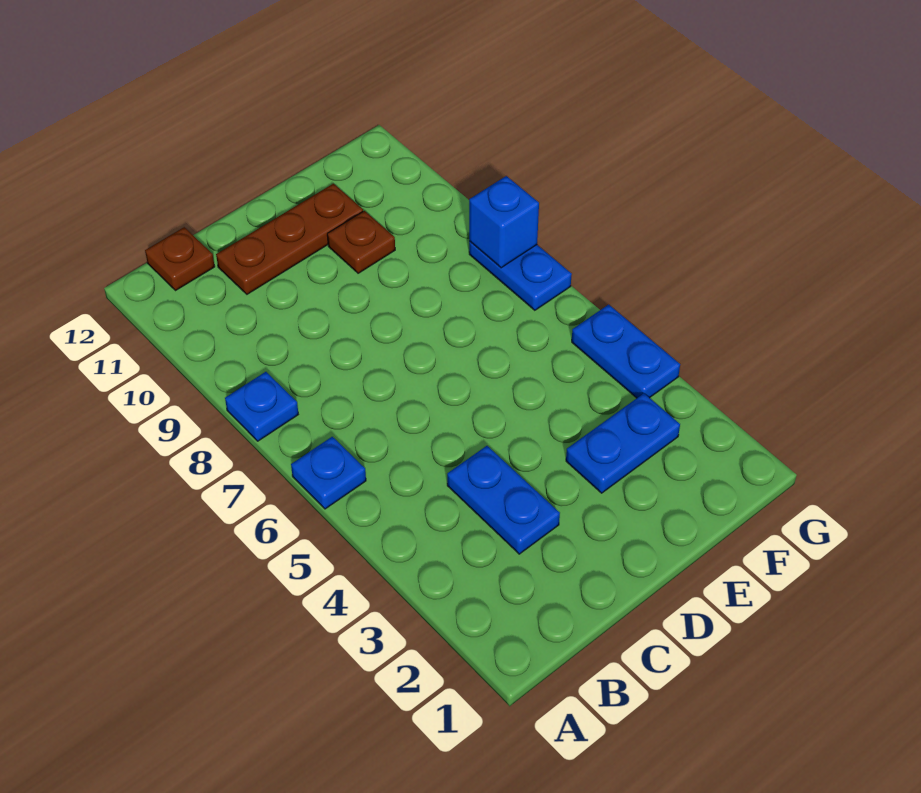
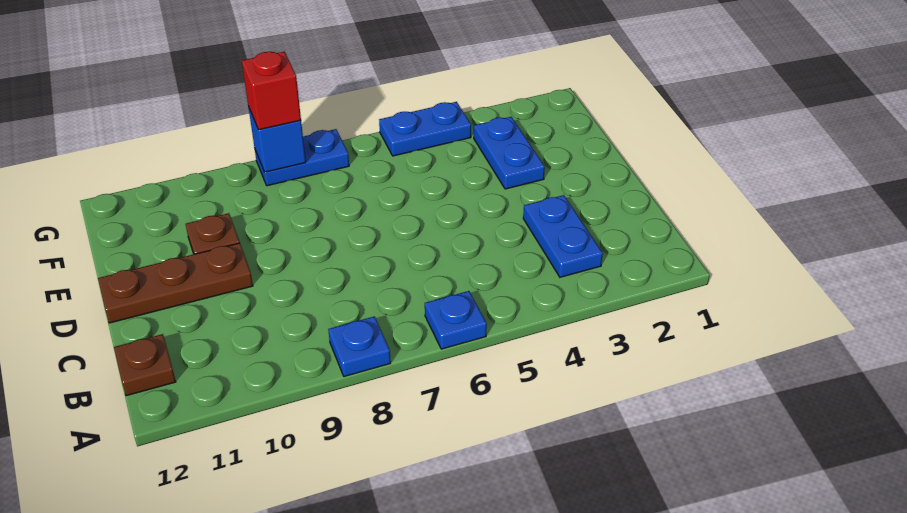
blue 1x2 plate [447,446,560,554] -> blue 1x2 plate turned to [523,195,603,277]
brown 1x3 plate [216,184,363,294] -> brown 1x3 plate turned to [98,243,253,323]
none -> red 1x1 brick [242,52,301,130]

